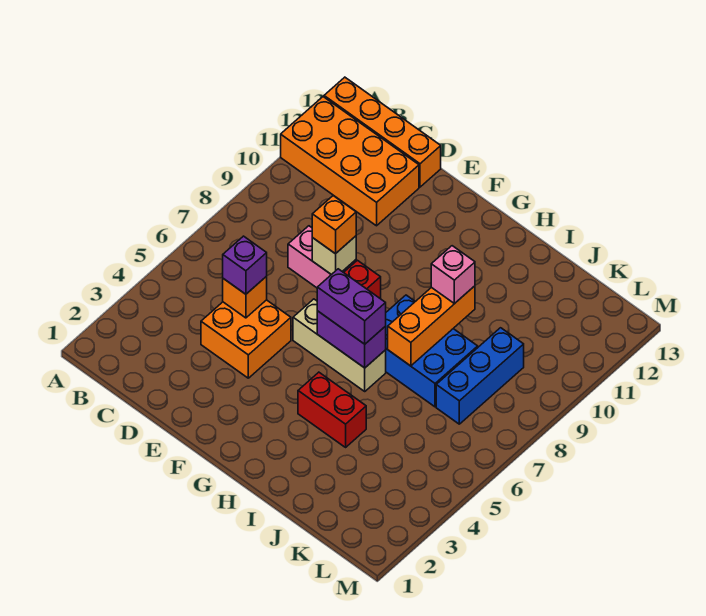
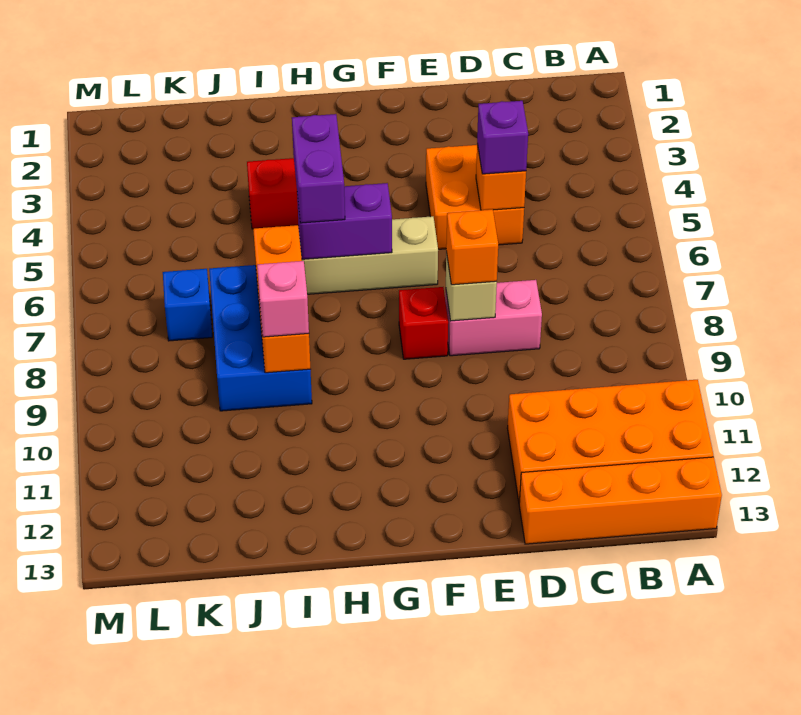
purple 1x2 brick [317,269,386,344] -> purple 1x2 brick turned to [292,114,345,223]
blue 2x3 brick [385,295,478,407] -> blue 2x3 brick turned to [209,265,312,411]
blue 1x3 brick [436,328,524,424] -> blue 1x1 brick [163,269,212,341]

